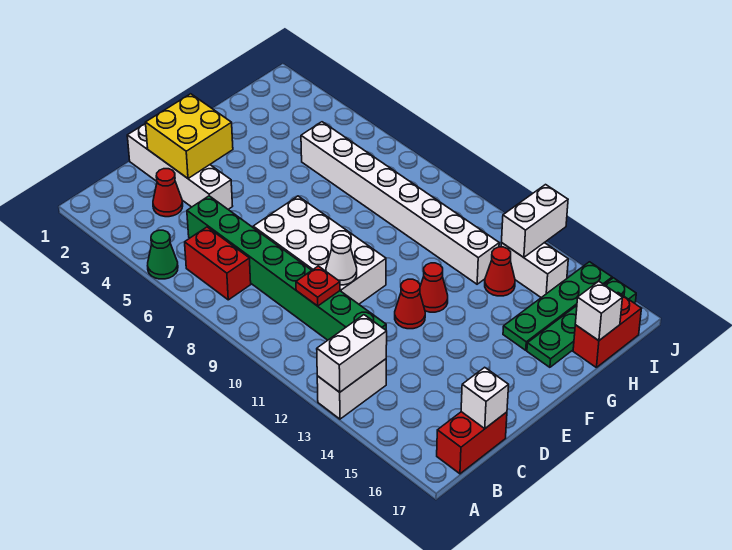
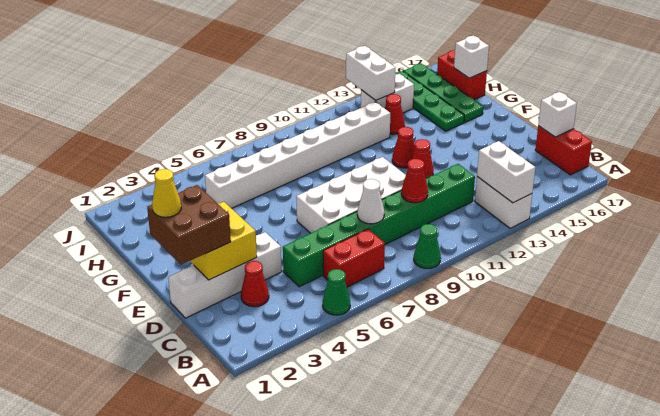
none -> green 1x1 cone [414,224,441,269]
red 1x1 plate [296,266,340,306] -> red 1x1 cone [401,159,428,203]
none -> brown 2x2 brick [147,185,231,265]
white 1x1 cone [326,235,357,285] -> white 1x1 cone moved to [357,179,384,224]
none -> yellow 1x1 cone [152,169,181,217]

